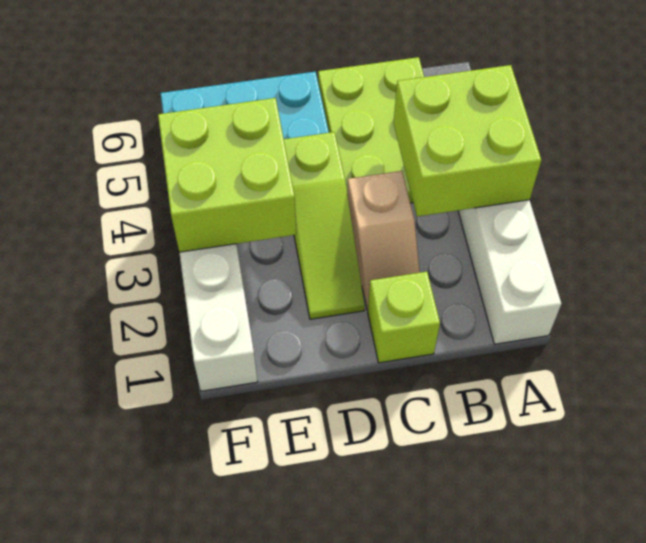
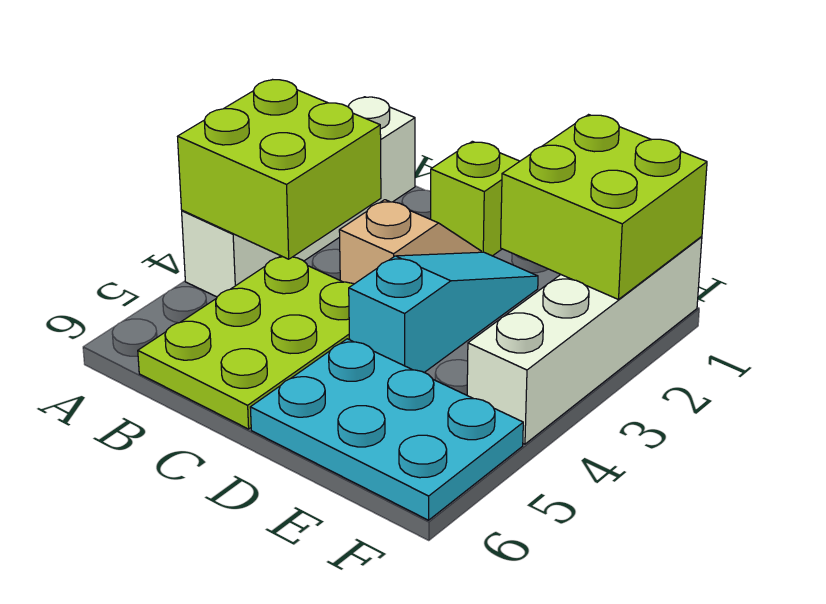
lime 1x3 slope [284,132,365,319] -> cyan 1x3 slope [349,252,538,372]
lime 2x2 brick [158,98,296,252] -> lime 2x2 brick moved to [501,115,707,299]

